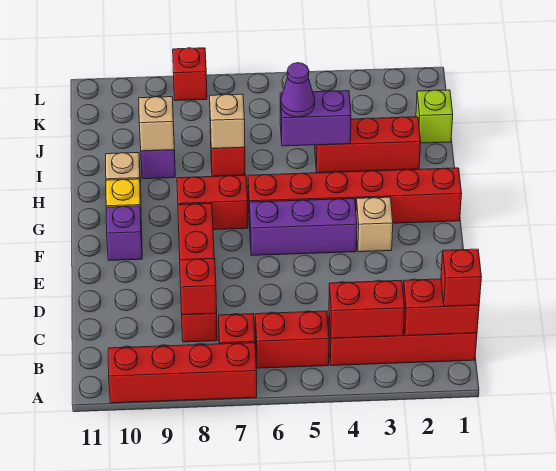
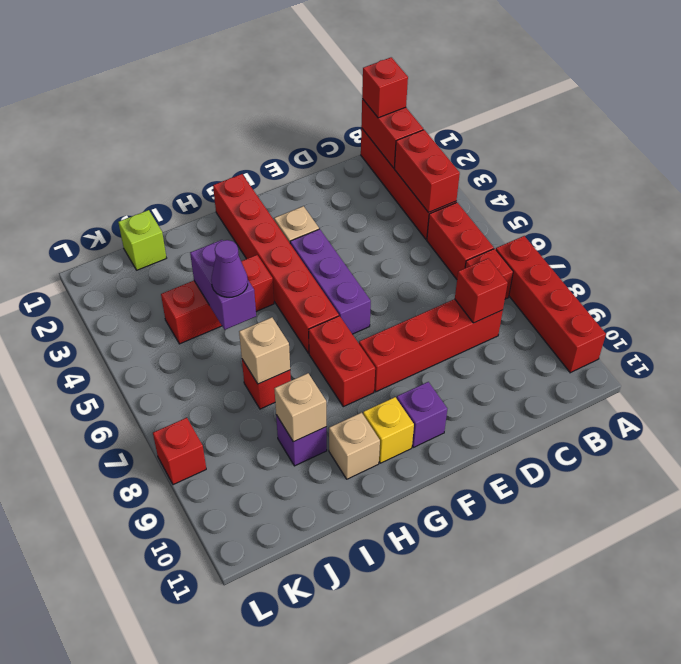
red 1x3 brick [315,117,421,173] -> red 1x3 brick turned to [161,255,274,344]

